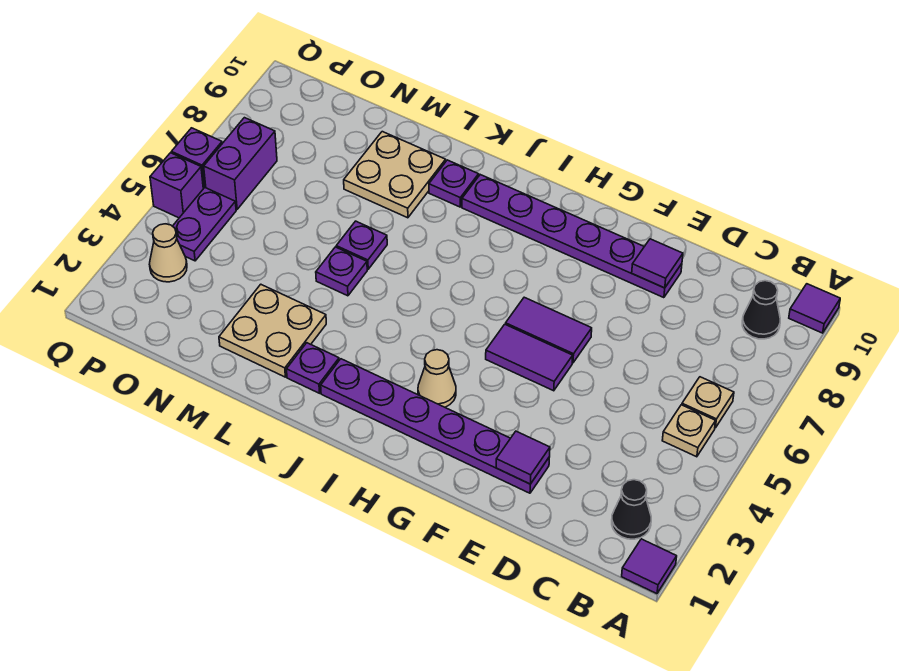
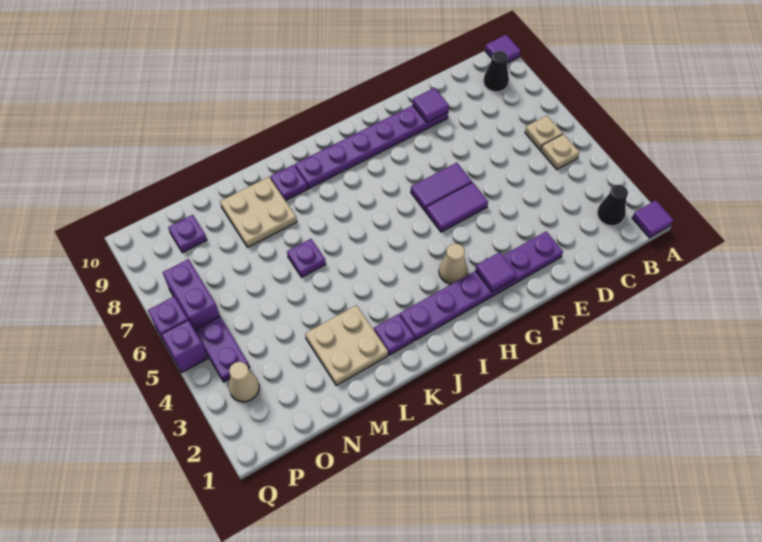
purple 1x1 tile [496,431,550,484] -> purple 1x1 tile moved to [475,252,516,292]
purple 1x1 plate [316,247,367,296] -> purple 1x1 plate moved to [168,215,207,253]

